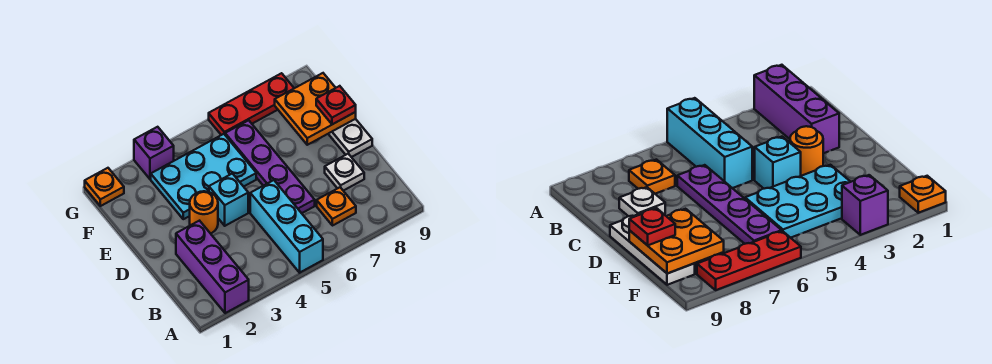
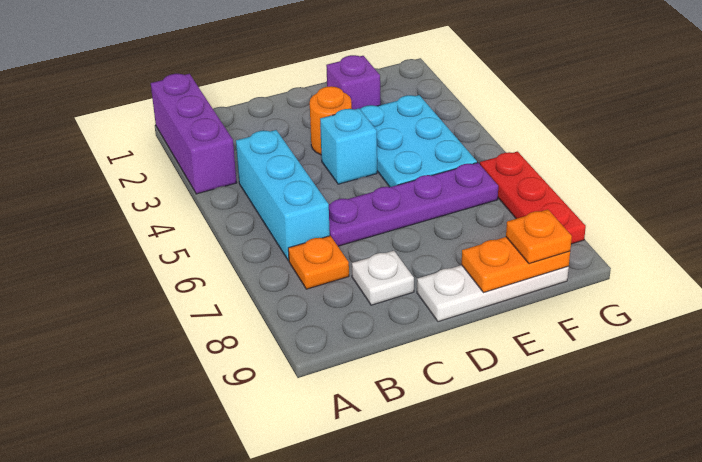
purple 1x3 brick [176,221,249,313] -> purple 1x3 brick turned to [151,74,237,194]
cyan 1x3 brick [250,180,323,273] -> cyan 1x3 brick turned to [236,130,330,261]
orange 2x2 plate [275,73,356,145] -> orange 1x2 plate [462,237,570,293]
red 1x1 plate [316,86,356,124] -> none
orange 1x1 plate [85,168,124,206] -> orange 1x1 plate moved to [506,209,572,264]
purple 1x1 brick [134,127,174,179] -> purple 1x1 brick moved to [326,55,380,110]

